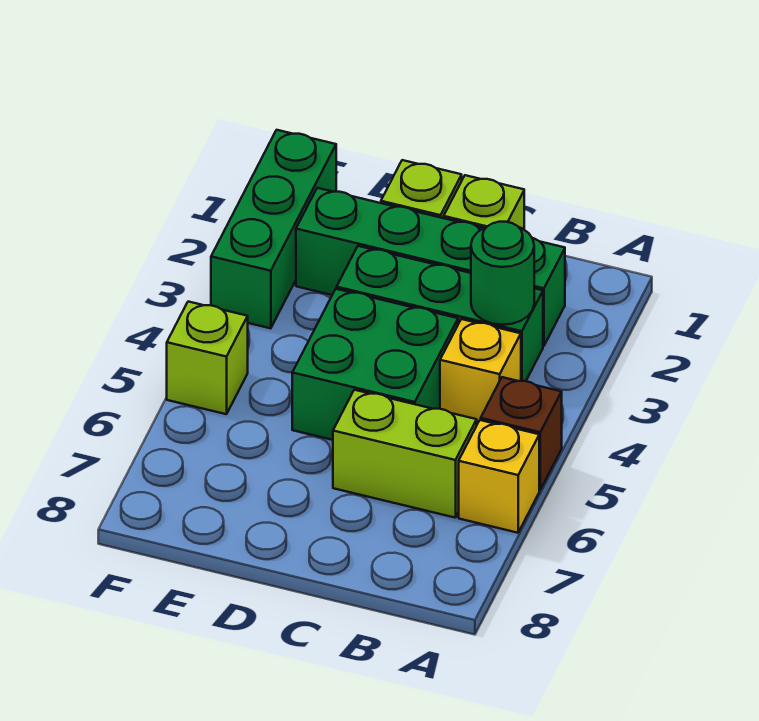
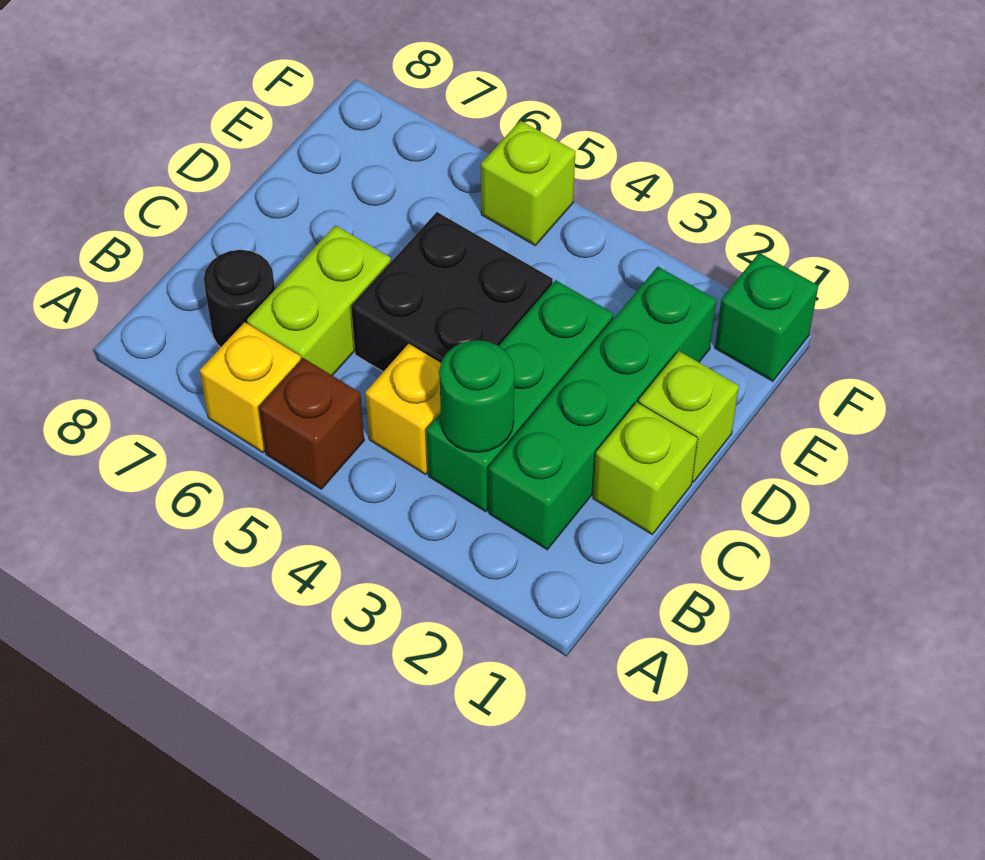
none -> black 1x1 round brick [204,250,275,347]
green 2x2 brick [292,289,458,440] -> black 2x2 brick [351,212,553,372]
green 1x3 brick [211,130,336,328] -> green 1x1 brick [715,253,818,381]

